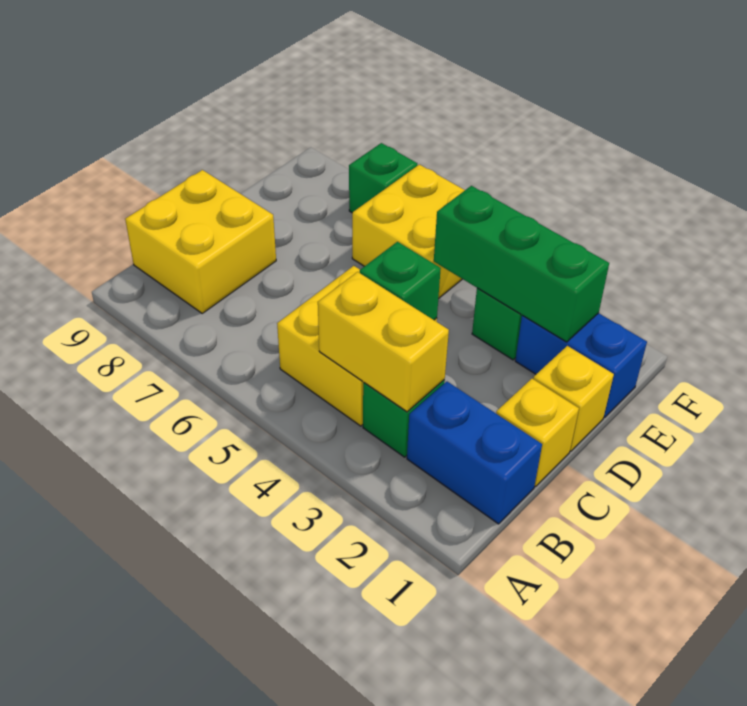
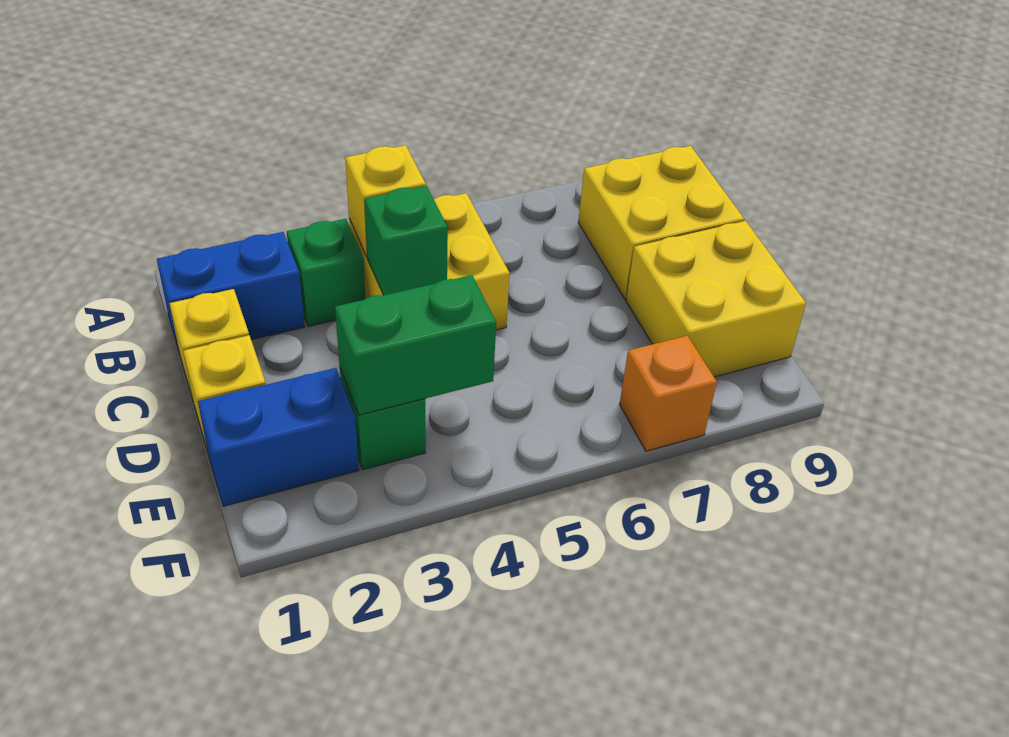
yellow 1x2 brick [318,272,449,412] -> yellow 1x1 brick [345,145,426,257]
green 1x3 brick [434,186,609,342] -> green 1x2 brick [335,275,496,415]
yellow 2x2 brick [352,164,465,299] -> yellow 2x2 brick moved to [626,221,806,377]
green 1x1 brick [349,143,417,212] -> orange 1x1 brick [620,336,717,451]

